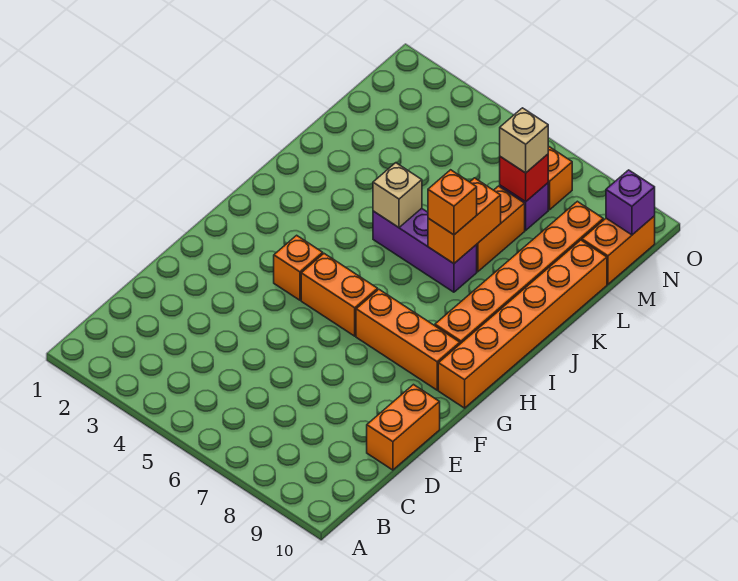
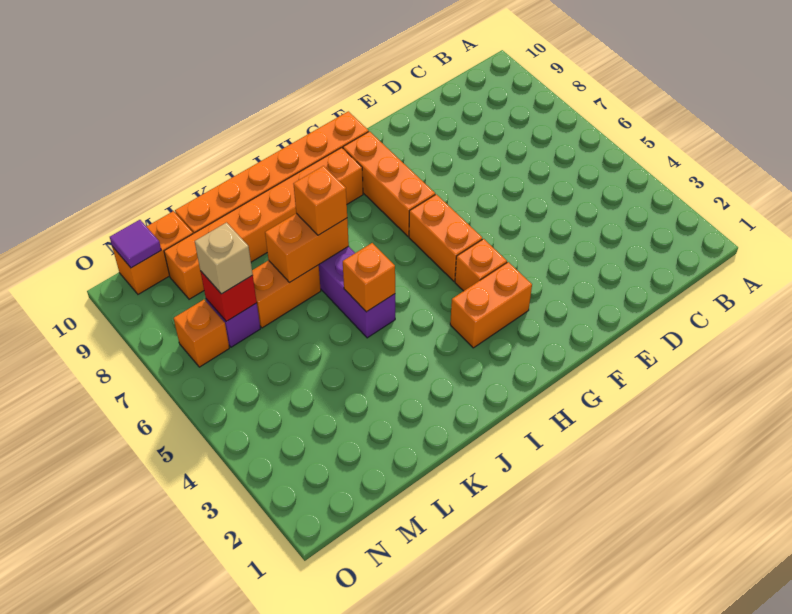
orange 1x2 brick [367,385,440,470] -> orange 1x2 brick moved to [450,262,532,348]
tan 1x1 brick [373,163,422,227] -> orange 1x1 brick [343,243,395,312]
purple 1x1 brick [606,170,655,235] -> purple 1x1 tile [110,220,161,268]

